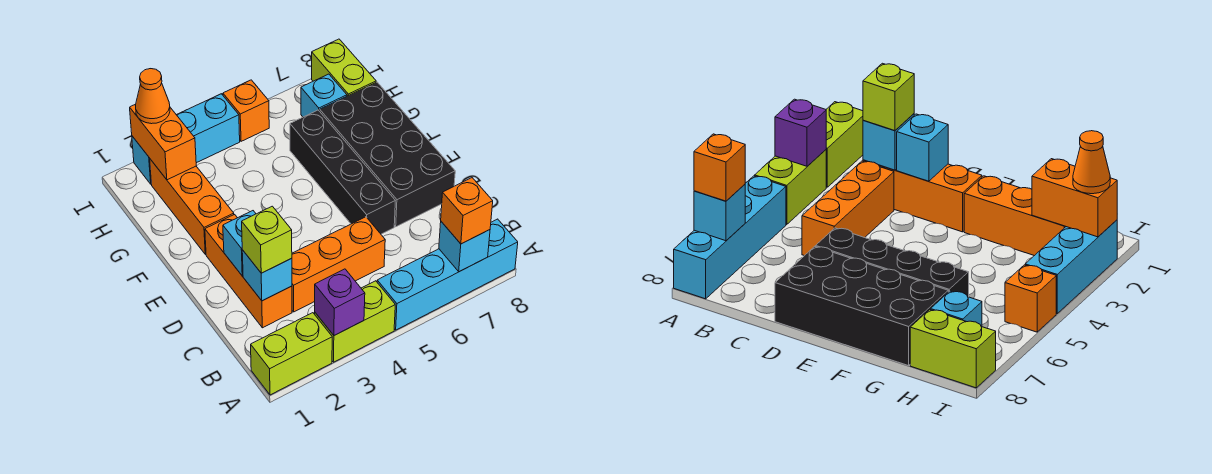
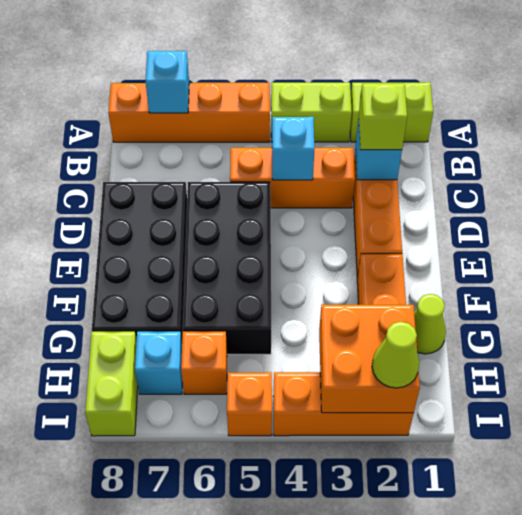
purple 1x1 brick [315,269,365,336] -> none
cyan 1x4 brick [377,219,518,330] -> orange 1x4 brick [108,83,270,142]
orange 1x1 brick [441,178,493,244] -> orange 1x1 brick moved to [181,332,227,394]
cyan 1x1 brick [223,211,256,276] -> cyan 1x1 brick moved to [272,117,315,180]
black 1x4 brick [290,110,395,234] -> black 2x4 brick [183,182,271,354]
none -> lime 1x1 cone [414,294,446,354]
orange 1x2 brick [130,104,196,180] -> orange 2x2 brick [319,305,420,413]
cyan 1x3 brick [132,94,240,184] -> orange 1x3 brick [273,372,414,436]
orange 1x1 cone [136,69,170,124] -> lime 1x1 cone [372,322,419,388]

